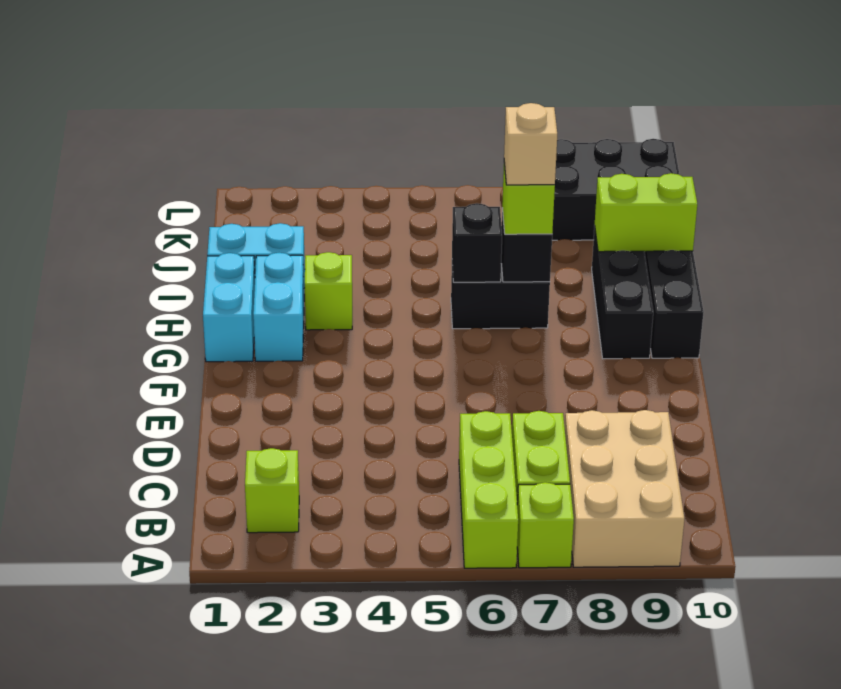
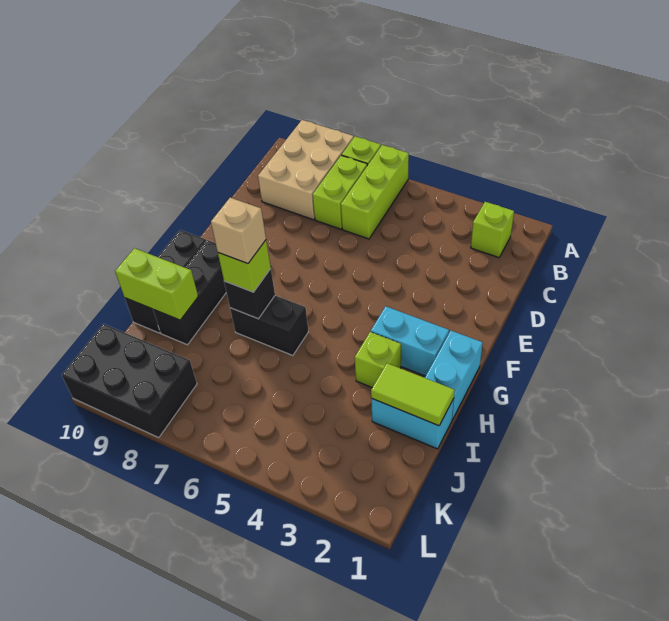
cyan 1x2 brick [253,253,304,361] -> cyan 1x2 brick turned to [371,306,449,376]
black 1x1 brick [452,203,502,282] -> none
none -> lime 1x2 tile [371,363,455,426]

